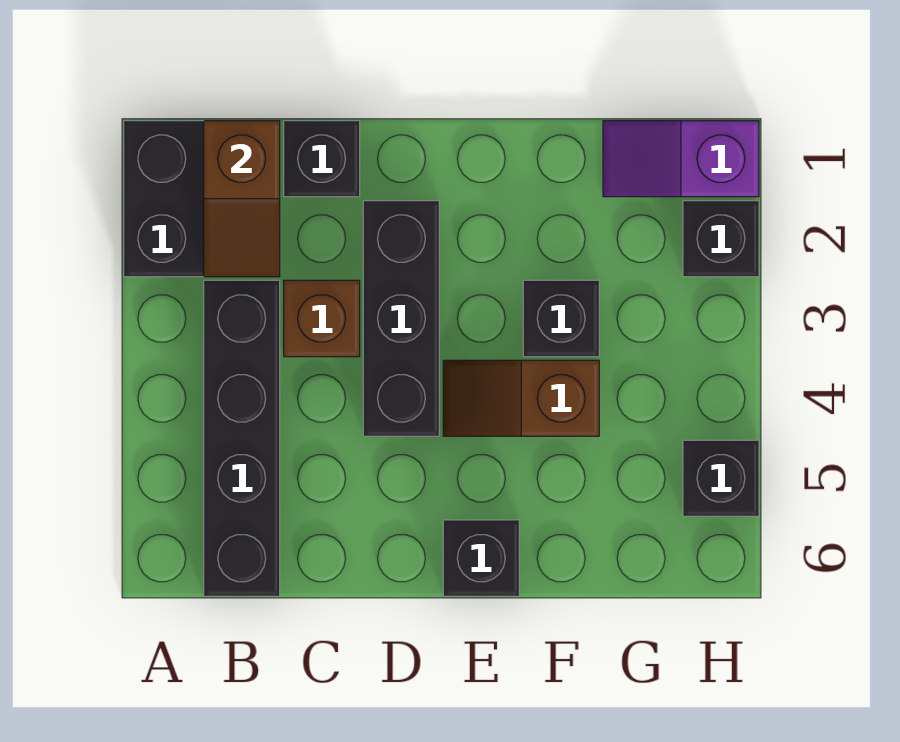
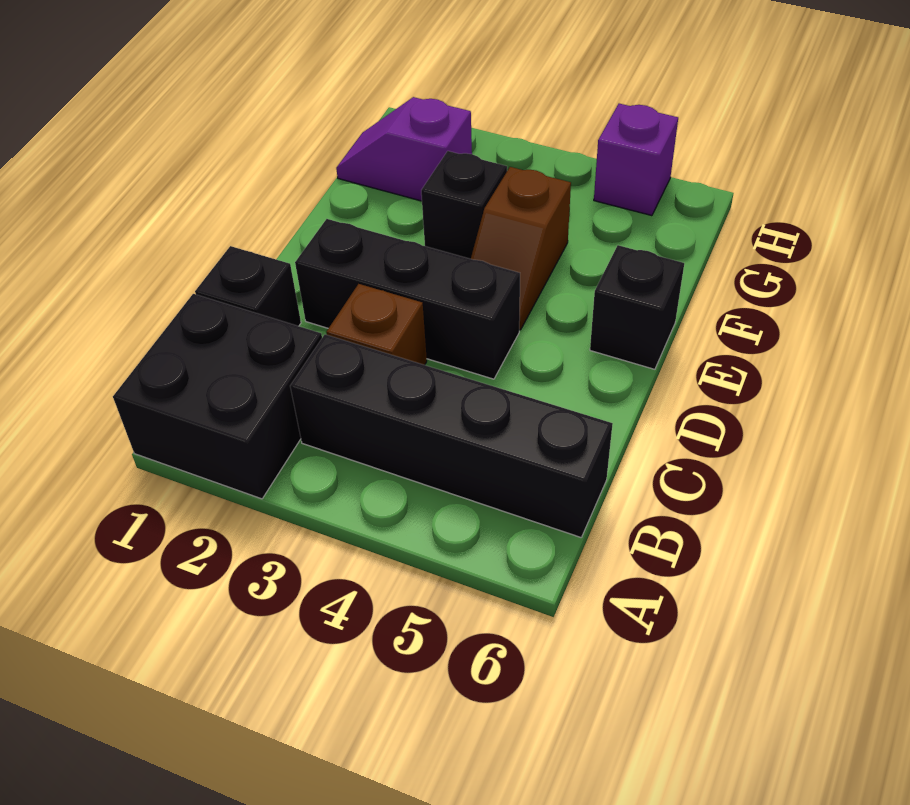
brown 1x2 slope [204,121,280,277] -> none
purple 1x2 slope [603,121,759,197] -> purple 1x2 slope turned to [336,97,472,201]
black 1x1 brick [683,201,759,277] -> none
black 1x1 brick [683,440,759,516] -> purple 1x1 brick [594,104,678,216]

